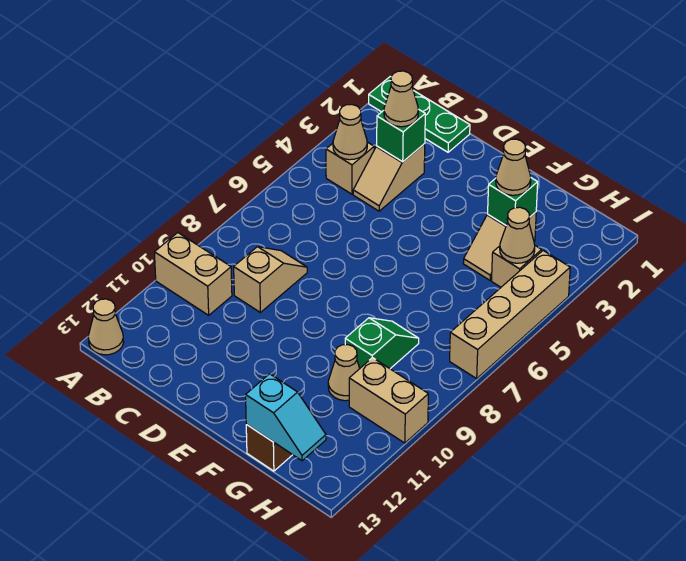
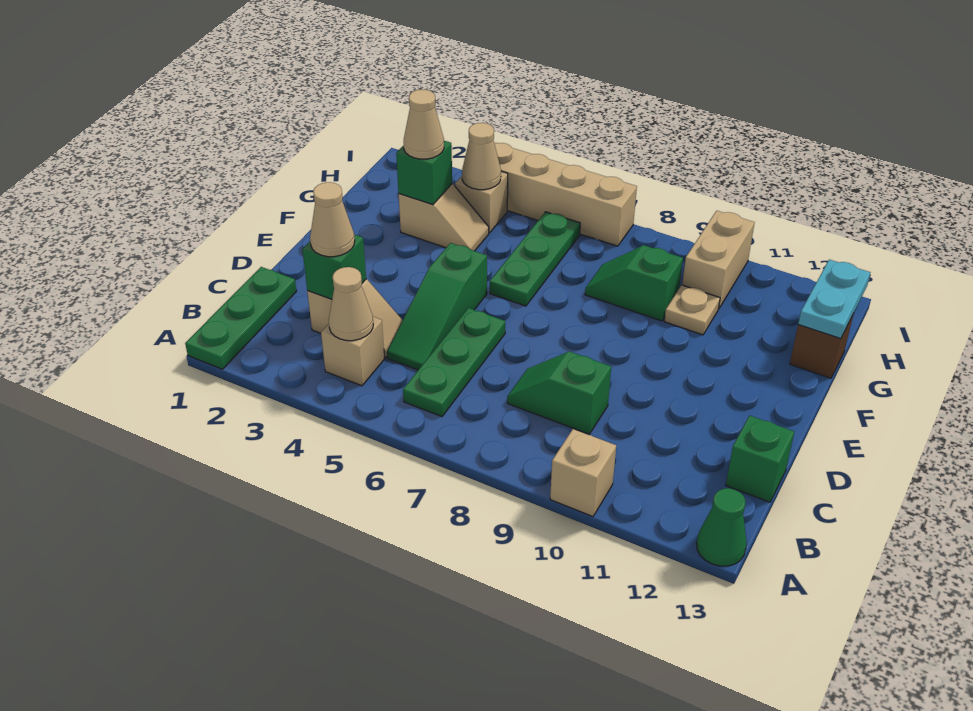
tan 1x2 brick [154,233,232,315] -> tan 1x1 brick [550,429,616,517]
tan 1x1 cone [88,299,124,355] -> green 1x1 cone [696,488,747,566]
none -> green 1x3 plate [403,308,505,417]
none -> green 1x3 slope [387,243,487,370]
tan 1x2 slope [234,247,307,312] -> green 1x2 slope [507,351,611,434]
none -> green 1x1 brick [726,416,794,502]
none -> green 1x3 plate [490,212,580,306]
tan 1x1 cone [328,345,360,401] -> tan 1x1 plate [664,285,720,335]
cyan 1x2 slope [246,374,326,461] -> cyan 1x2 plate [798,260,871,339]

